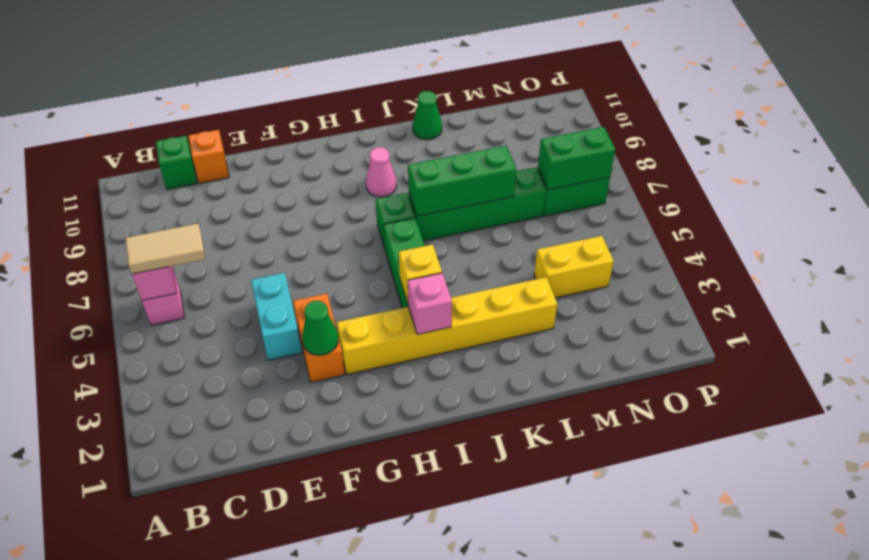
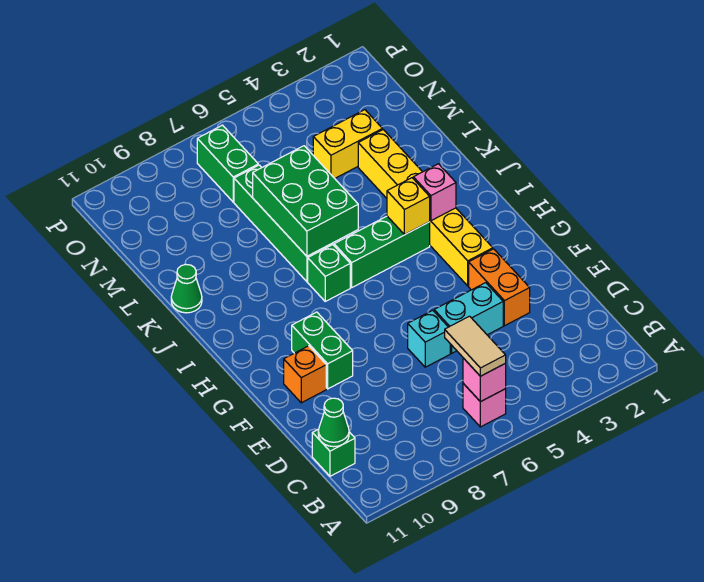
orange 1x1 brick [188,130,229,183] -> orange 1x1 brick moved to [284,346,326,403]
none -> cyan 1x1 brick [408,310,450,367]
orange 1x2 brick [293,294,345,382] -> orange 1x2 brick turned to [469,249,530,326]
green 1x1 cone [302,301,338,355] -> green 1x1 cone moved to [318,398,349,447]
pink 1x1 cone [366,147,397,197] -> none
green 1x3 brick [408,146,516,216] -> green 2x3 brick [253,146,358,256]
yellow 1x2 brick [534,236,614,298] -> yellow 1x2 brick turned to [313,110,382,178]
green 1x2 brick [538,127,615,190] -> green 1x2 brick moved to [292,312,353,389]

